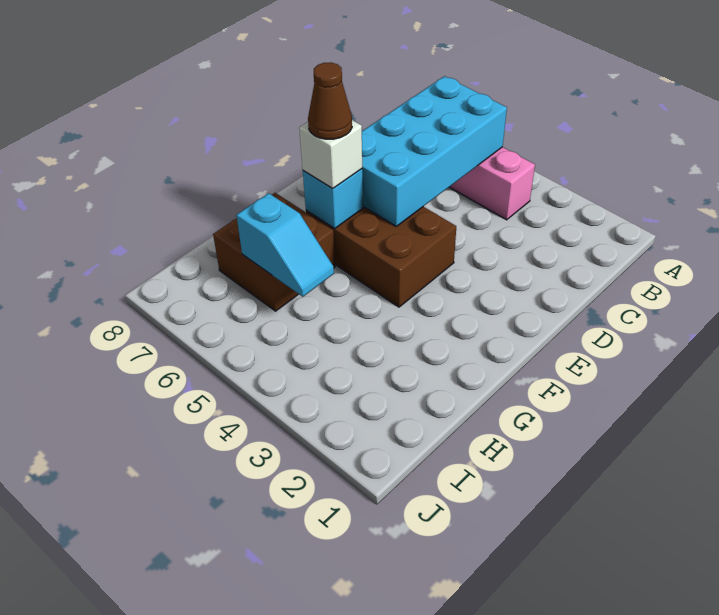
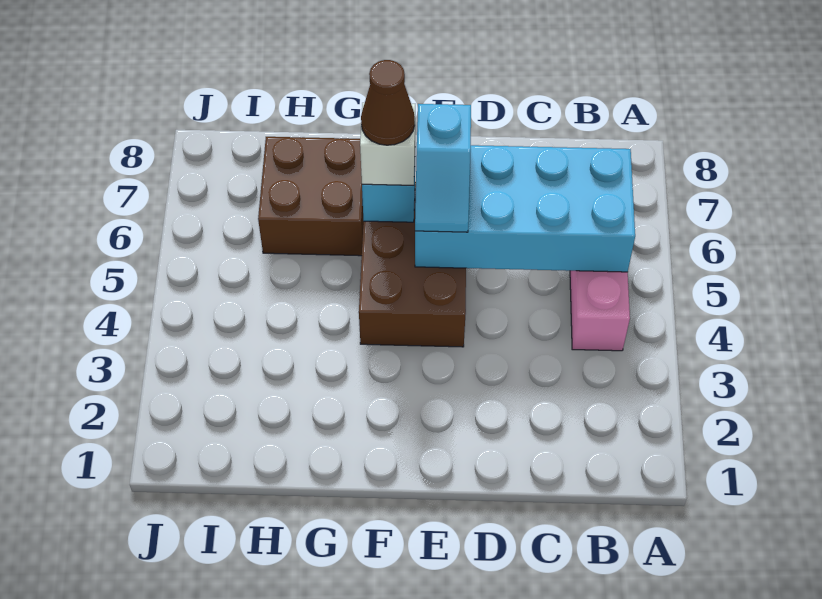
cyan 1x2 slope [236,193,334,297] -> cyan 1x2 slope moved to [415,104,471,232]

